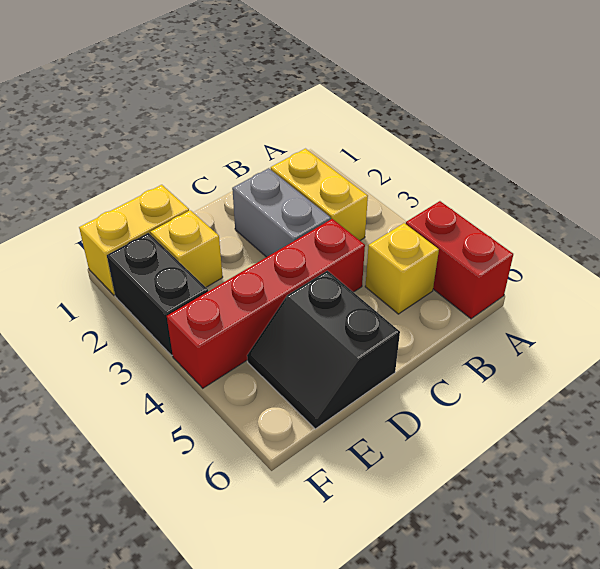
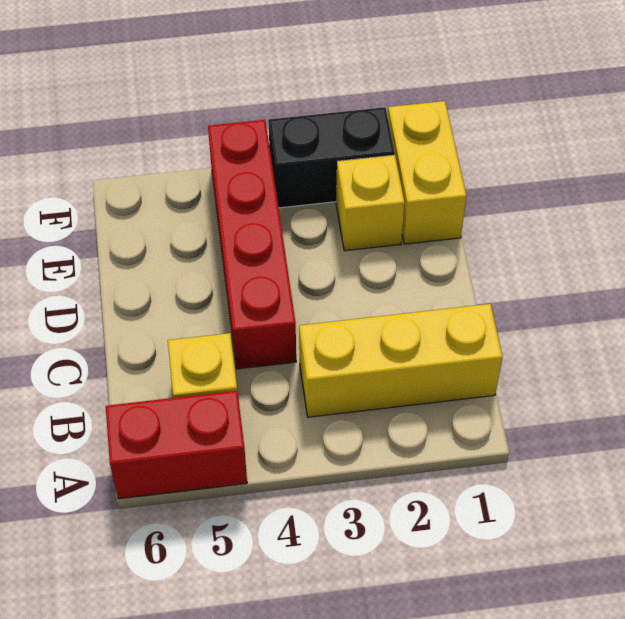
yellow 1x2 brick [271,149,368,240] -> yellow 1x3 brick [299,304,503,417]
grey 1x2 brick [232,168,331,257] -> none
black 2x2 slope [247,270,400,429] -> none

